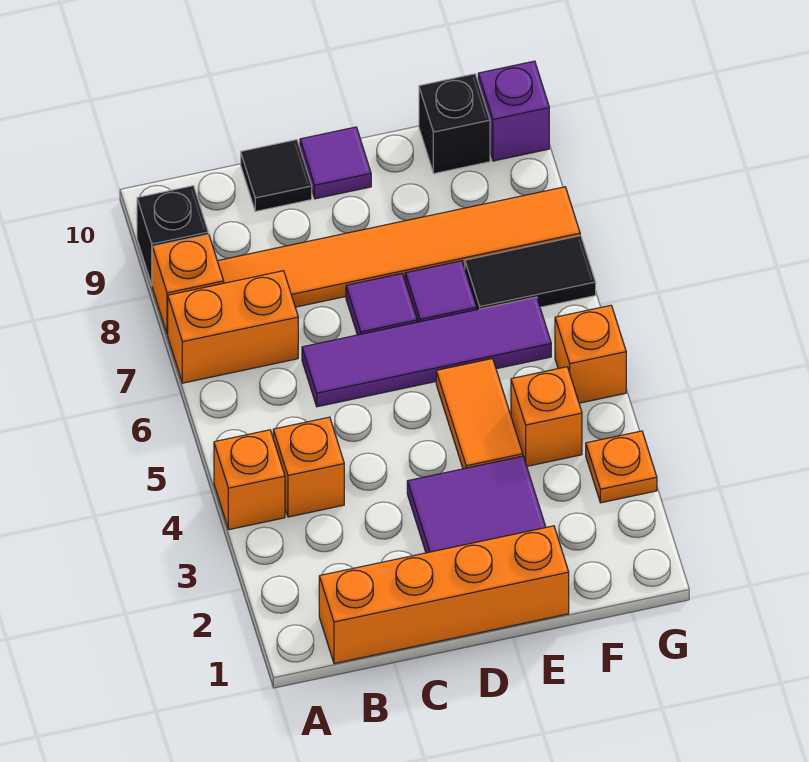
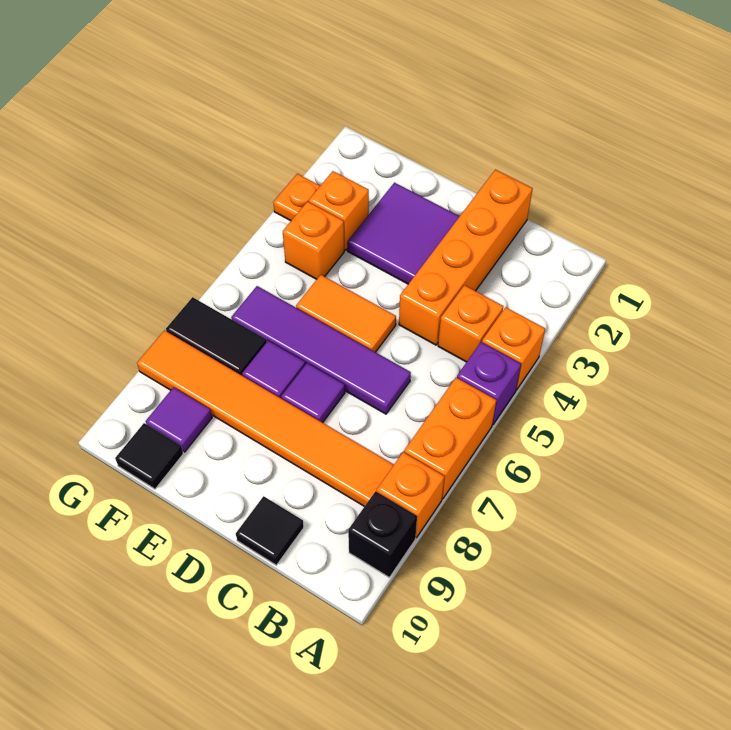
orange 1x2 brick [168,271,298,383] -> orange 1x2 brick turned to [404,377,496,499]
orange 1x4 brick [319,526,569,664] -> orange 1x4 brick turned to [399,170,533,345]
purple 1x1 tile [300,127,371,199] -> purple 1x1 tile moved to [146,387,212,452]
orange 1x2 tile [436,359,523,469] -> orange 1x2 tile turned to [296,275,396,352]
black 1x1 brick [419,74,490,174] -> black 1x1 tile [115,423,183,489]
orange 1x1 brick [555,305,626,403] -> orange 1x1 brick moved to [309,171,369,250]
purple 1x1 brick [478,61,549,161] -> purple 1x1 brick moved to [457,342,521,425]

